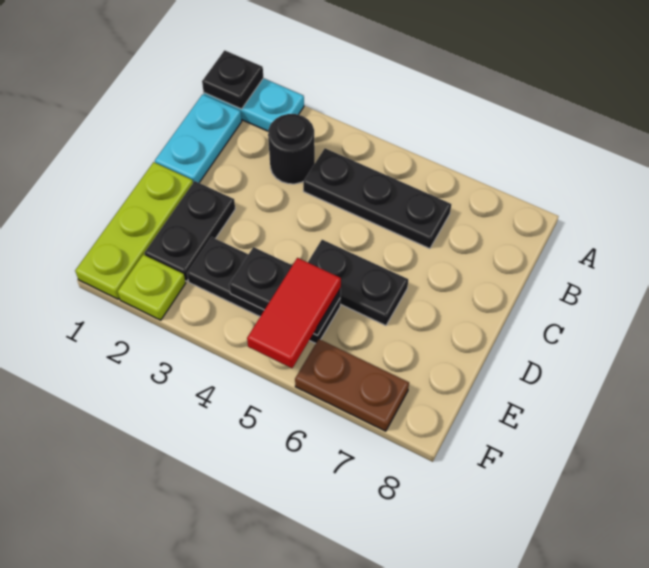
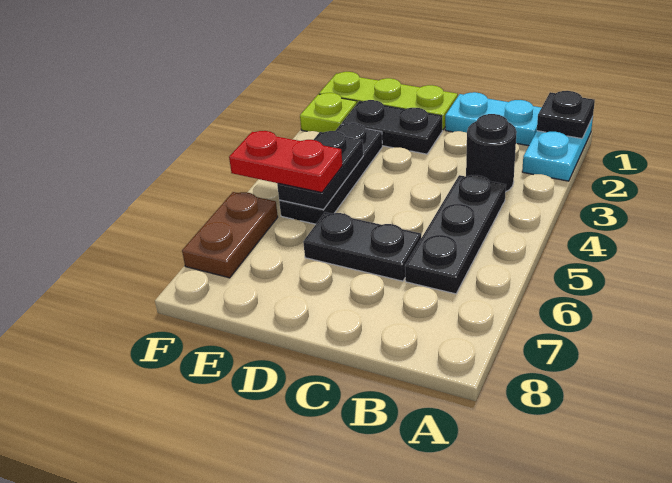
black 1x2 plate [308,240,408,326] -> black 1x2 plate turned to [303,212,421,281]
red 1x2 tile [247,258,341,368] -> red 1x2 plate [229,131,343,193]

